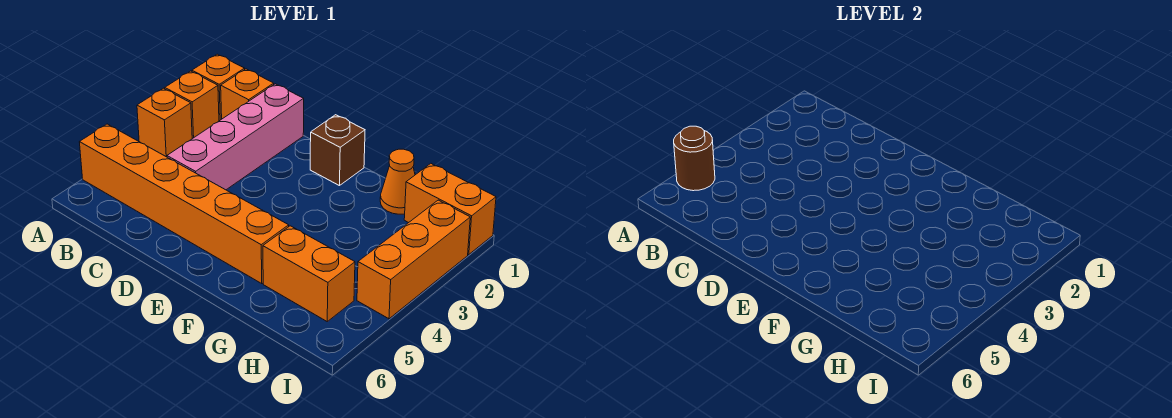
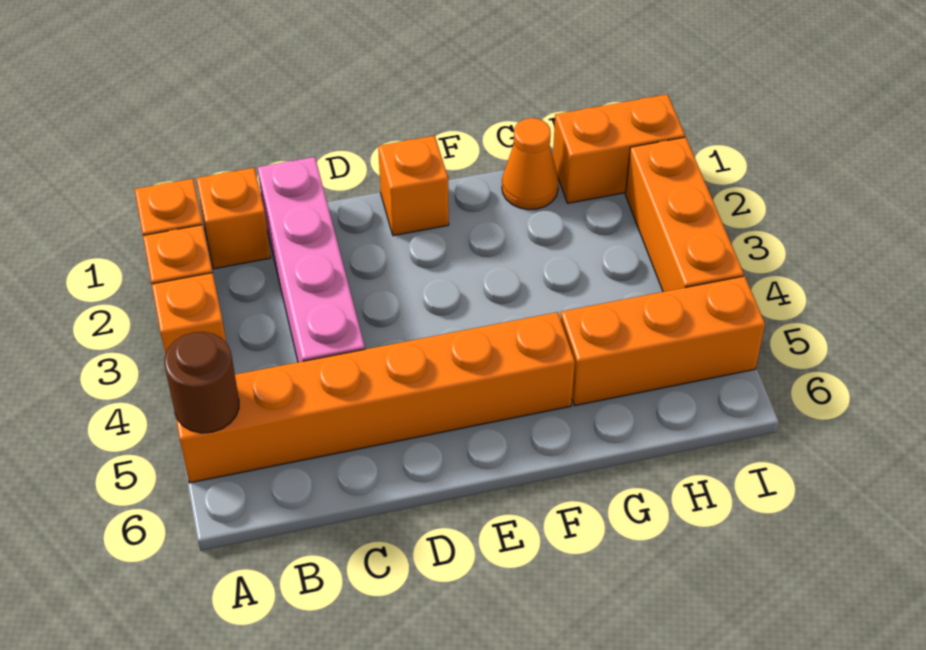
brown 1x1 brick [310,115,365,186] -> orange 1x1 brick [378,136,449,236]
orange 1x2 brick [263,226,355,321] -> orange 1x3 brick [561,276,765,406]

